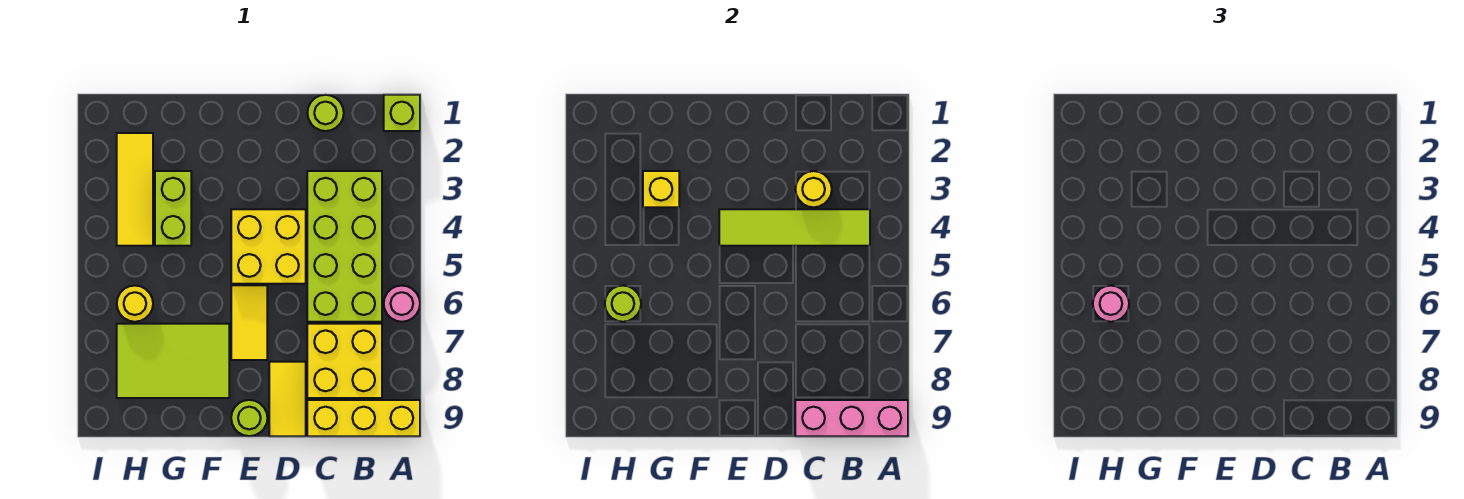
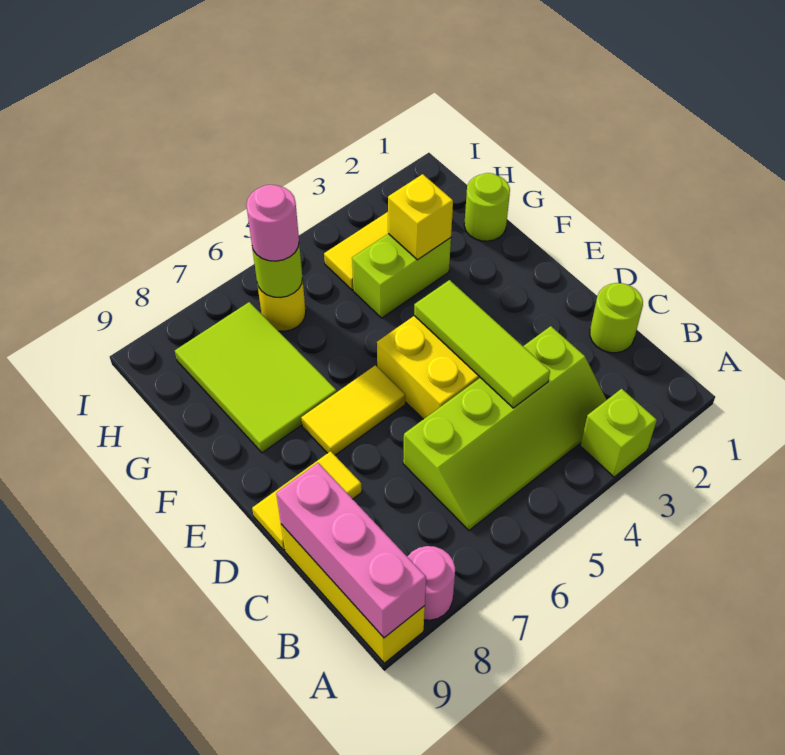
lime 1x1 brick [384,95,420,131] -> lime 1x1 brick moved to [580,389,657,477]
pink 1x1 round brick [384,286,420,322] -> pink 1x1 round brick moved to [407,546,455,620]
lime 2x4 brick [307,171,382,322] -> lime 2x4 slope [403,326,606,530]
lime 1x4 tile [719,209,870,246] -> lime 1x3 tile [414,280,550,408]
yellow 2x2 brick [307,324,382,398] -> none
yellow 1x1 round brick [795,171,832,207] -> none
lime 1x1 round brick [231,400,267,436] -> lime 1x1 round brick moved to [464,173,510,241]

